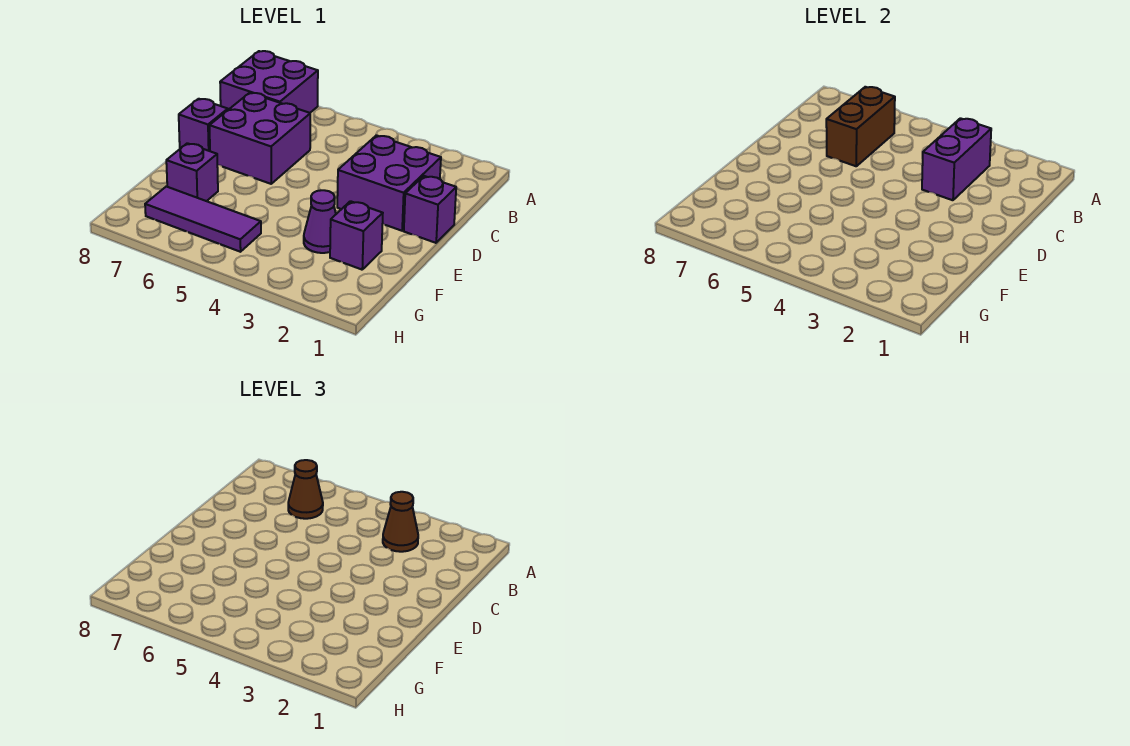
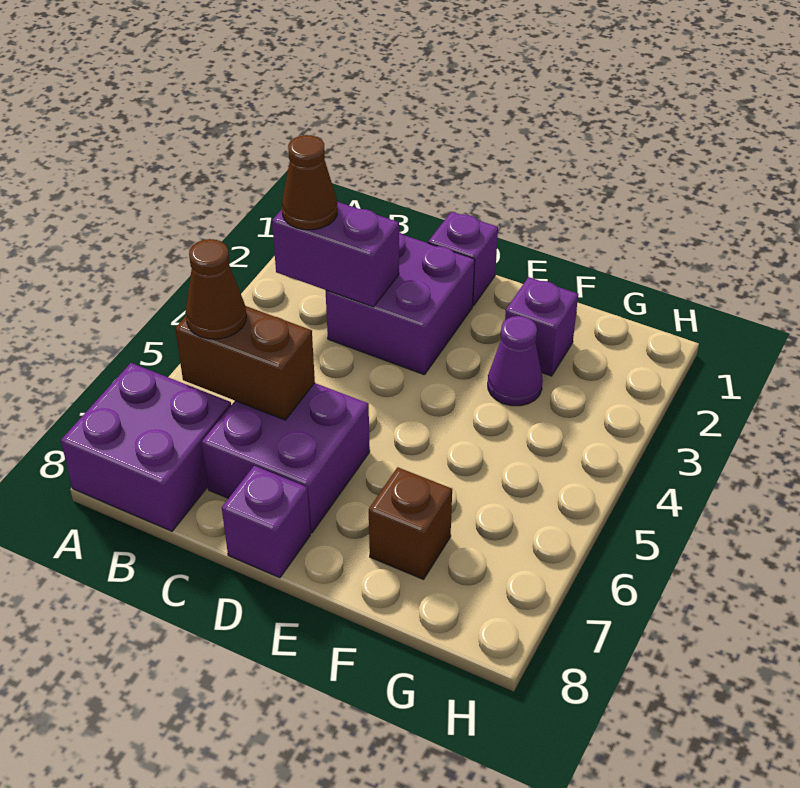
purple 1x1 brick [166,143,218,201] -> brown 1x1 brick [369,467,452,579]
purple 1x3 tile [145,187,261,252] -> none

